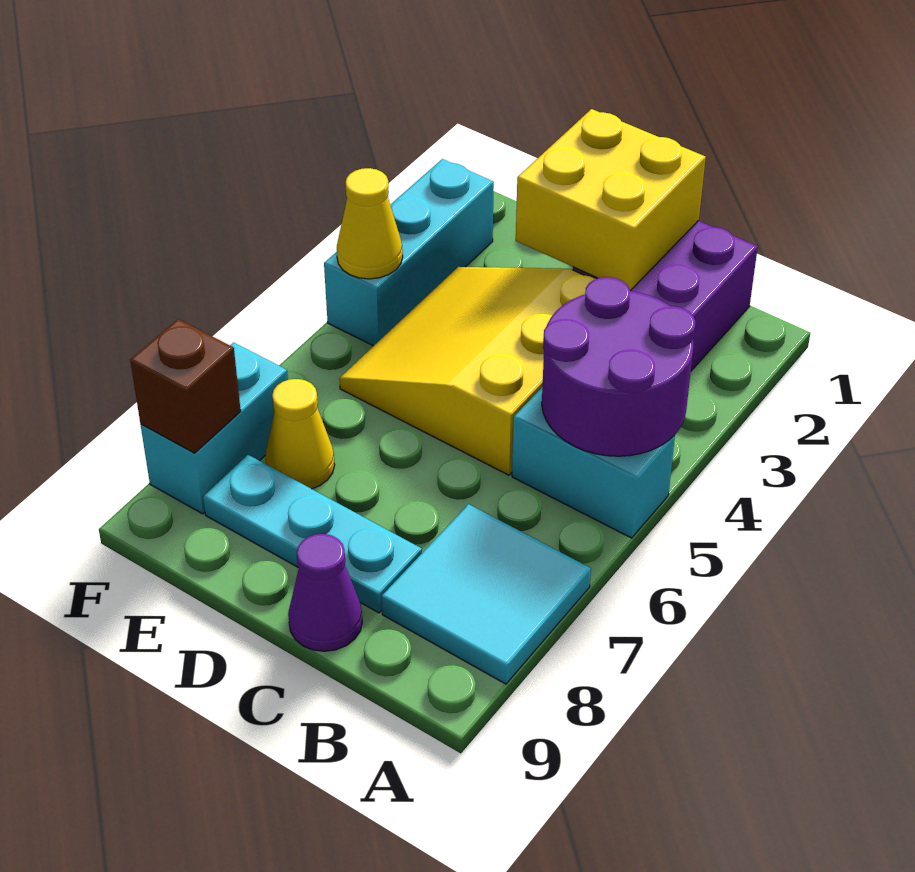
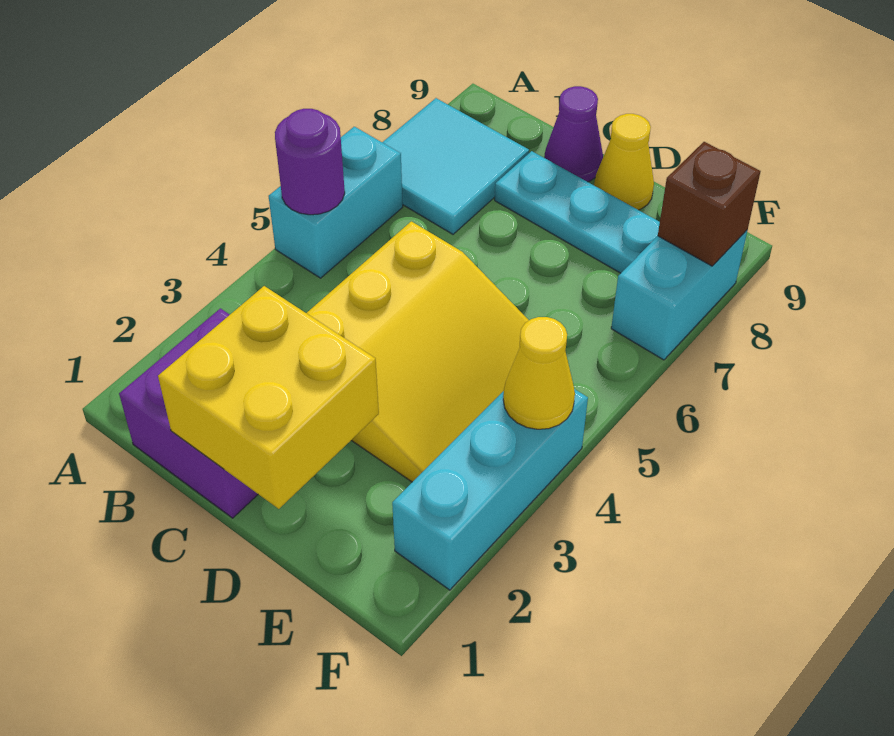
purple 2x2 round brick [542,277,695,456] -> purple 1x1 round brick [275,109,345,215]
cyan 1x2 brick [512,388,675,538] -> cyan 1x2 brick turned to [269,127,403,278]
yellow 1x1 cone [265,379,335,489] -> yellow 1x1 cone moved to [594,114,654,210]

